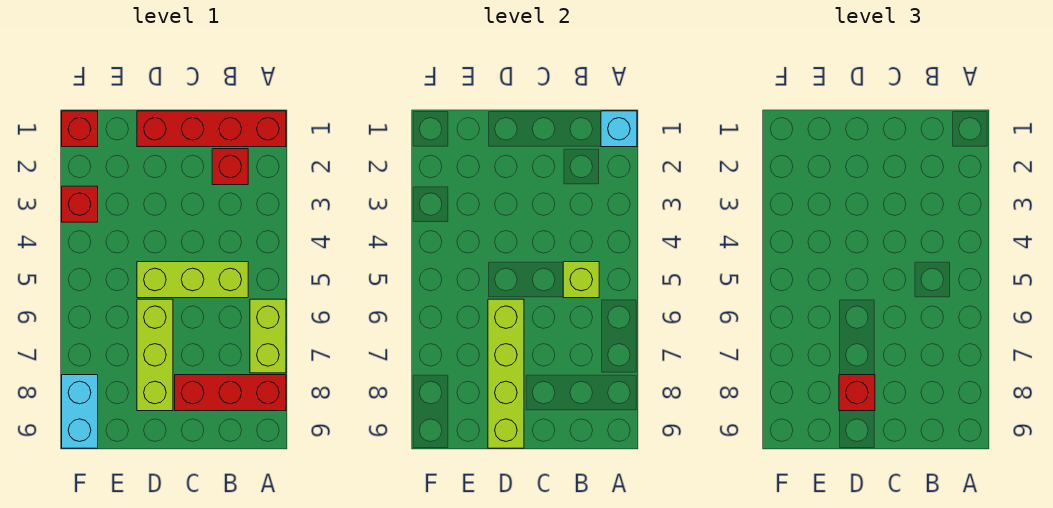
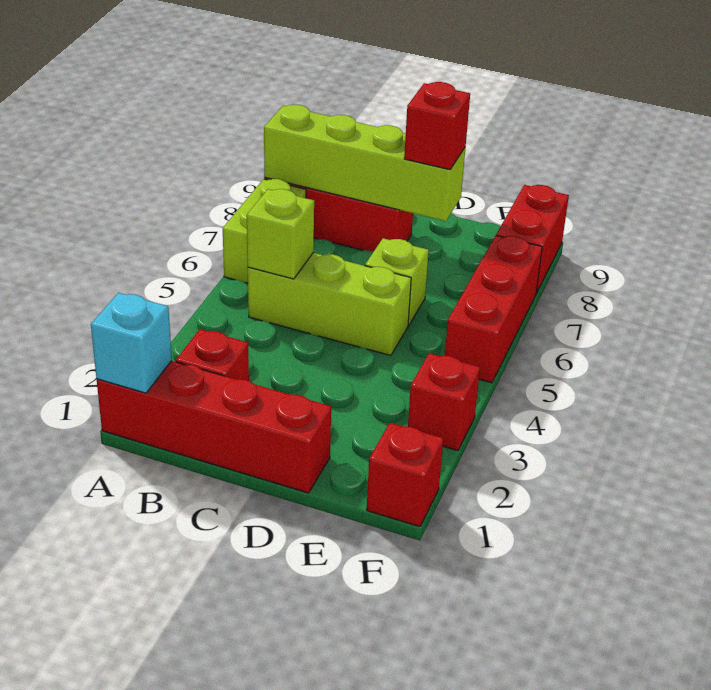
lime 1x3 brick [137,299,173,411] -> lime 1x1 brick [365,238,429,326]
lime 1x4 brick [488,299,524,448] -> lime 1x4 brick turned to [264,104,466,221]
none -> red 1x3 brick [445,235,542,383]
cyan 1x2 brick [62,375,98,448] -> red 1x2 brick [496,185,569,294]

